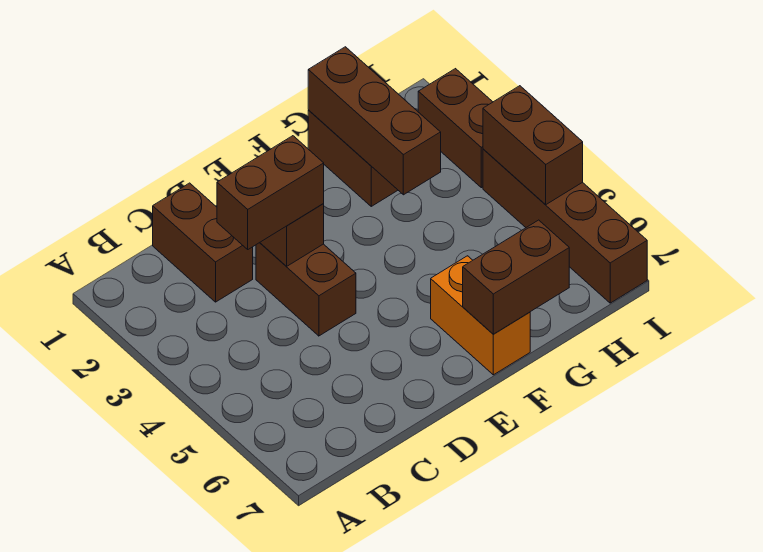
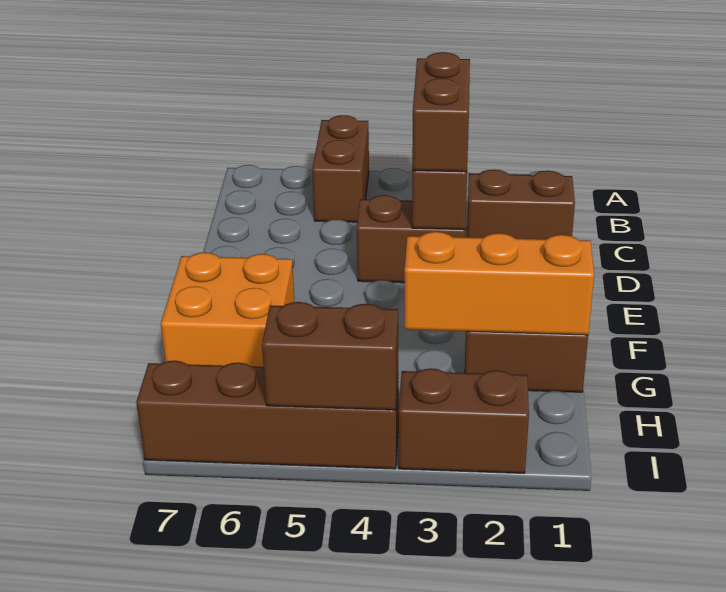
orange 1x2 brick [431,256,530,375] -> orange 2x2 brick [161,252,295,367]
brown 1x2 brick [463,220,569,334] -> brown 1x2 brick moved to [312,115,369,222]
brown 1x3 brick [308,47,441,195] -> orange 1x3 brick [405,232,594,335]

